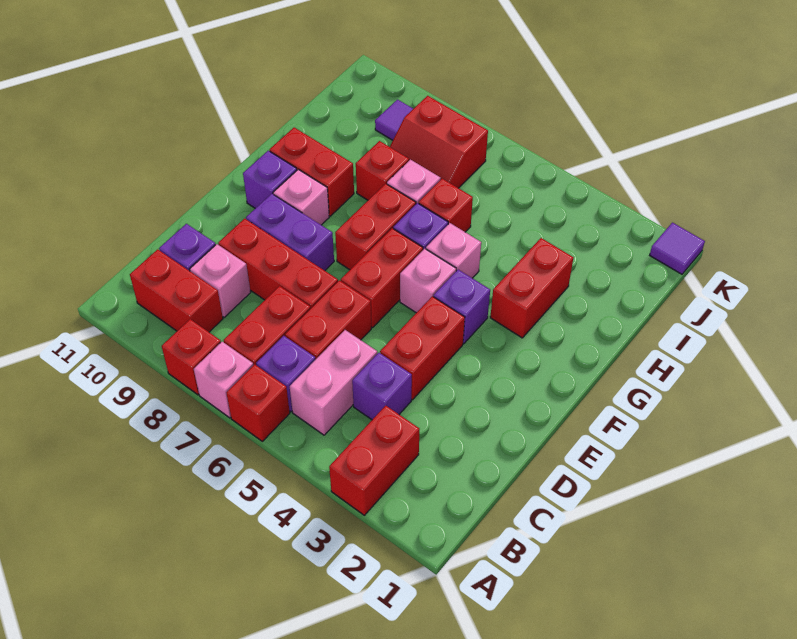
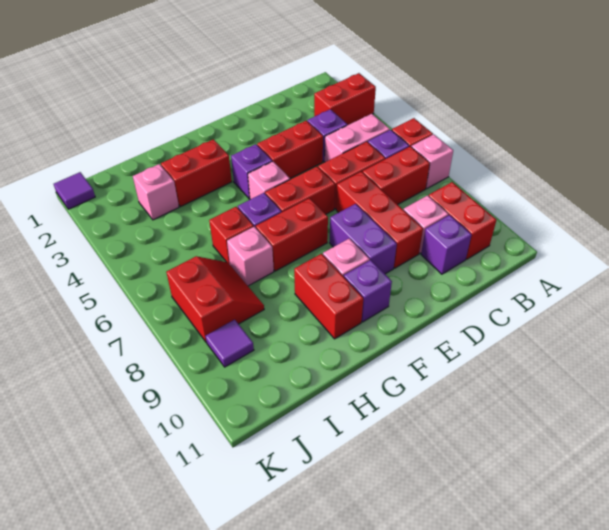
red 1x1 brick [162,319,221,395] -> none
pink 1x1 brick [426,223,481,278] -> pink 1x1 brick moved to [133,164,179,220]
red 1x1 brick [356,141,409,200] -> none

